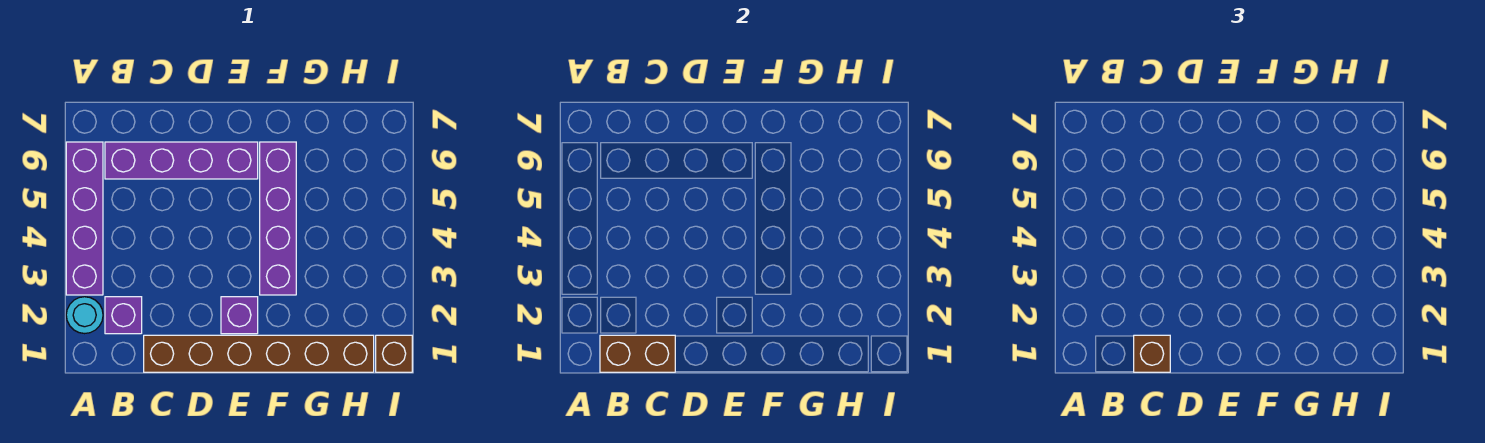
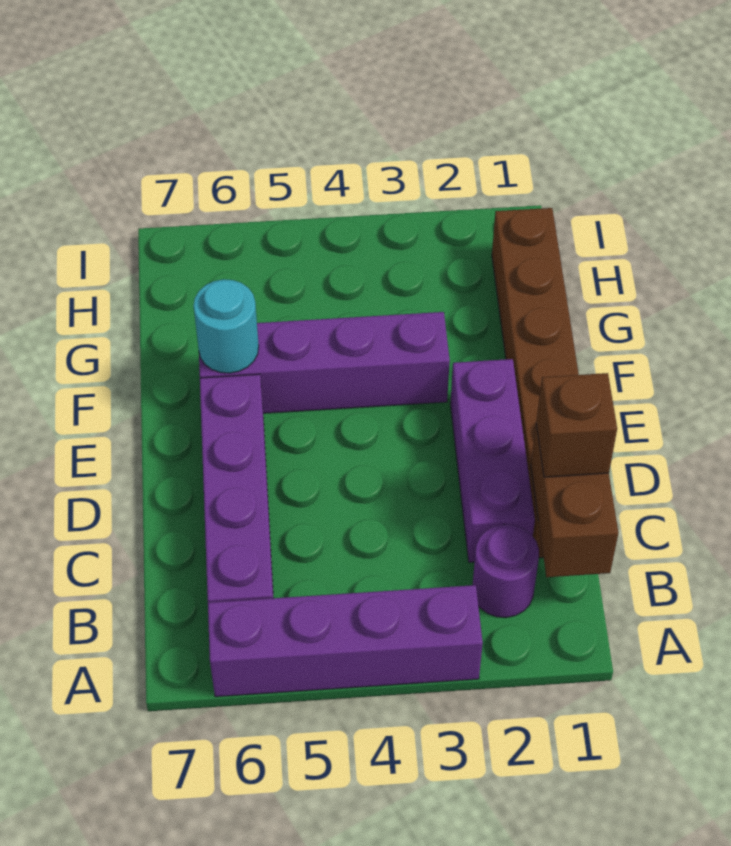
cyan 1x1 round brick [66,297,103,334] -> cyan 1x1 round brick moved to [194,279,259,373]
purple 1x1 brick [105,297,142,334] -> purple 1x1 round brick [473,524,539,618]
purple 1x1 brick [221,297,258,334] -> purple 1x3 brick [450,359,535,562]
brown 1x1 brick [376,335,412,372] -> none

